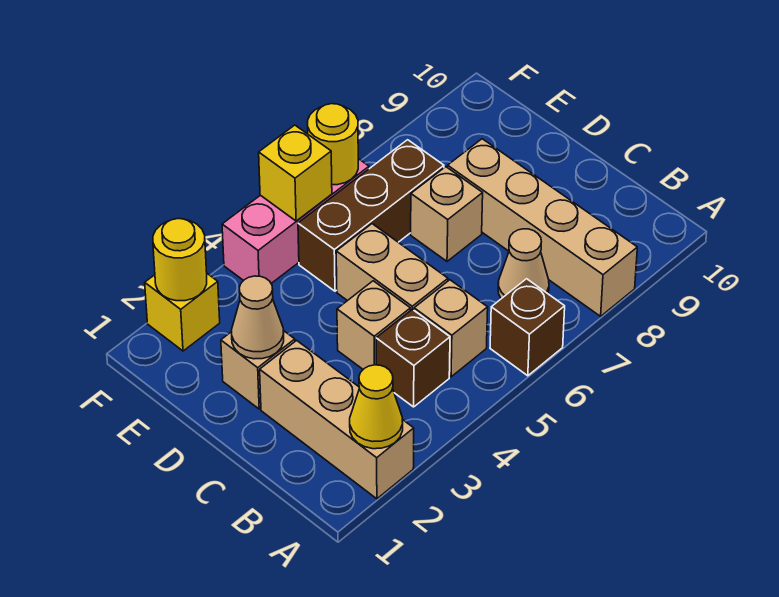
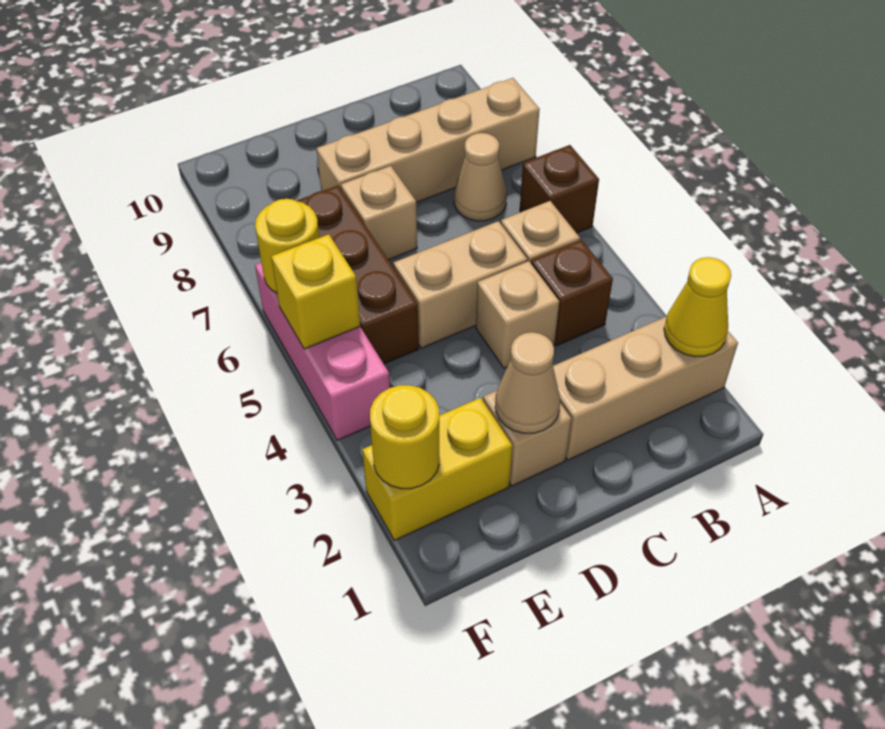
yellow 1x1 brick [145,274,220,351] -> yellow 1x2 brick [362,398,512,540]

